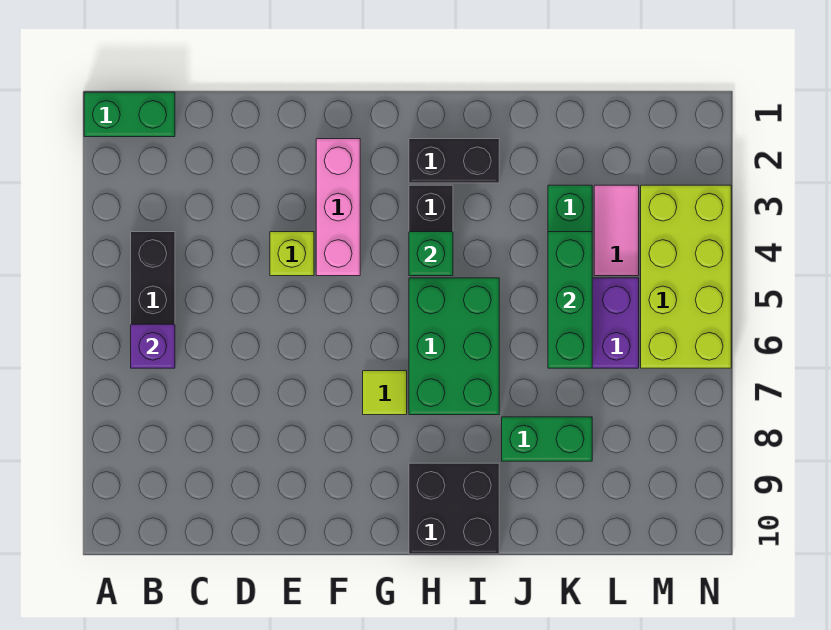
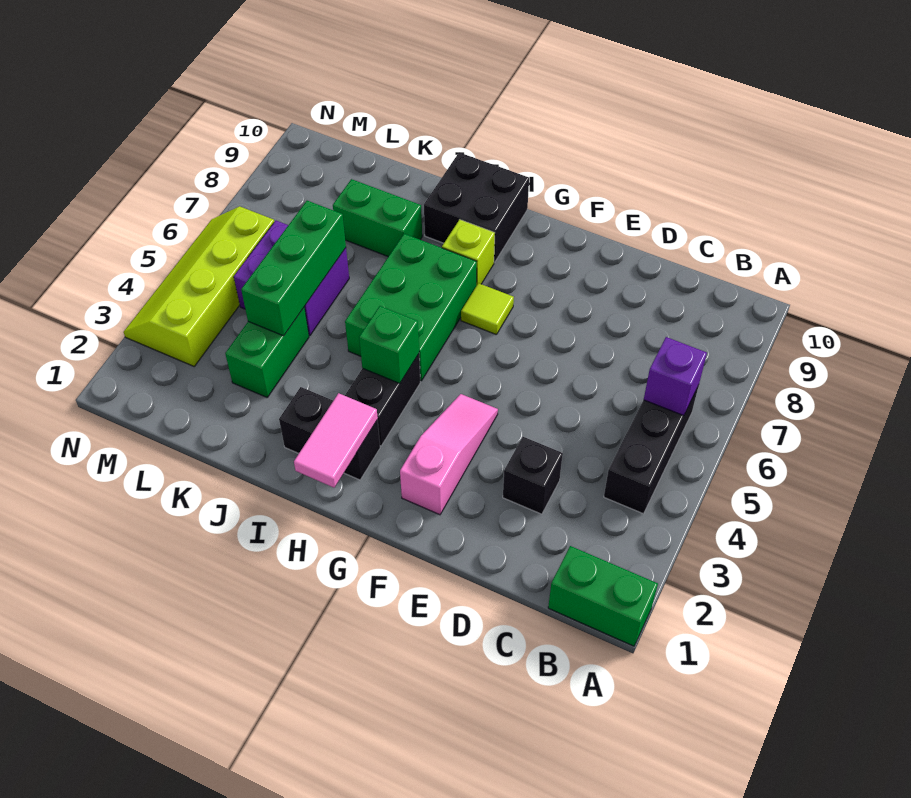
none -> black 1x1 brick [503,437,563,514]
lime 1x1 brick [270,232,314,276] -> lime 1x1 brick moved to [442,220,495,286]
pink 1x3 brick [316,139,360,276] -> pink 1x3 slope [400,394,498,515]
pink 1x2 tile [594,185,639,276] -> pink 1x2 tile moved to [294,393,378,488]
lime 2x4 brick [641,185,731,368] -> lime 2x4 slope [124,207,274,366]

